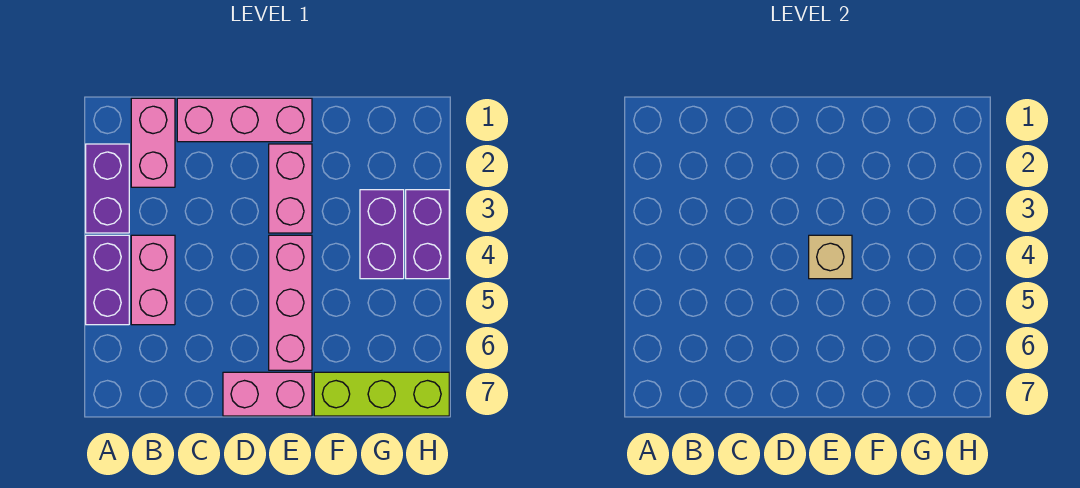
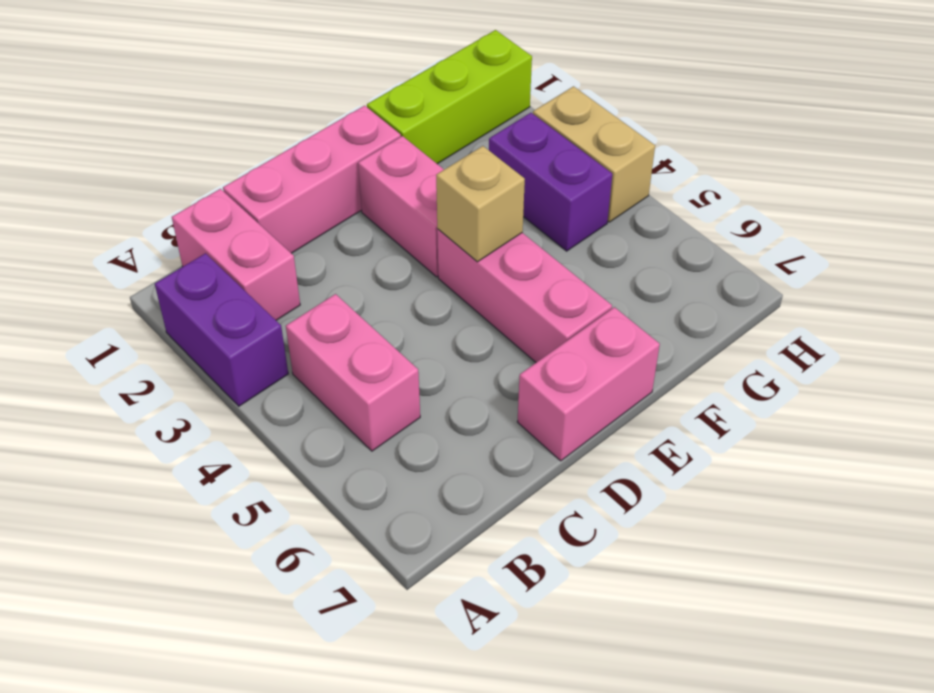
purple 1x2 brick [86,235,129,325] -> none
lime 1x3 brick [314,372,449,416] -> lime 1x3 brick moved to [367,30,532,164]
purple 1x2 brick [406,190,449,279] -> tan 1x2 brick [533,86,655,222]

